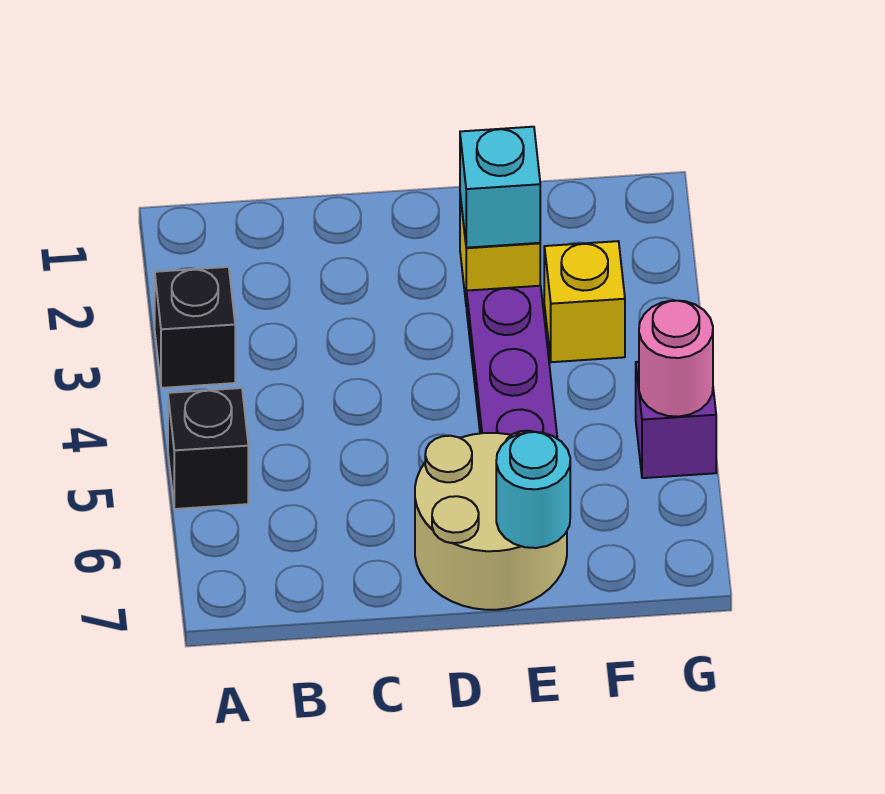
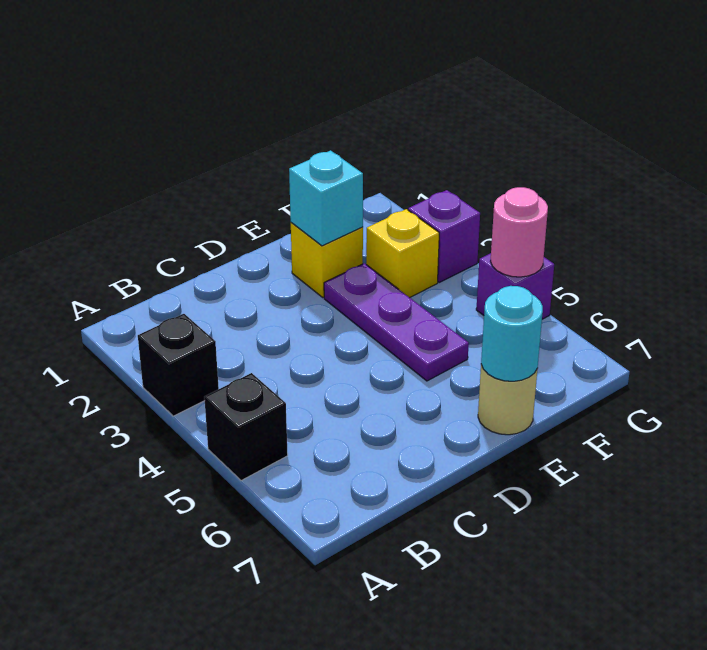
tan 2x2 round brick [415,431,567,610] -> tan 1x1 round brick [478,365,537,435]
none -> purple 1x1 brick [408,190,480,282]

